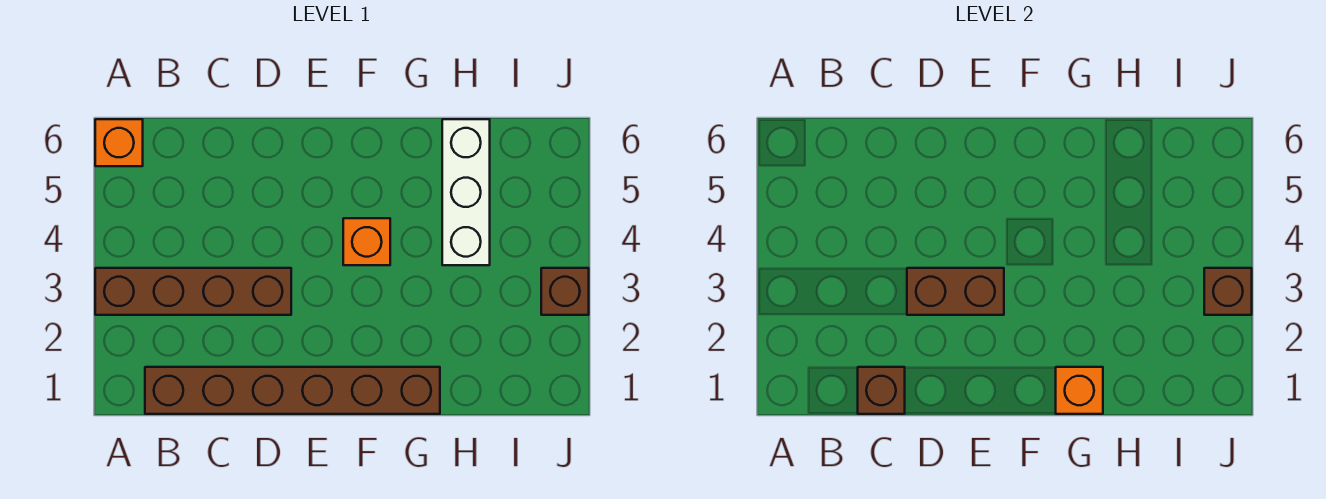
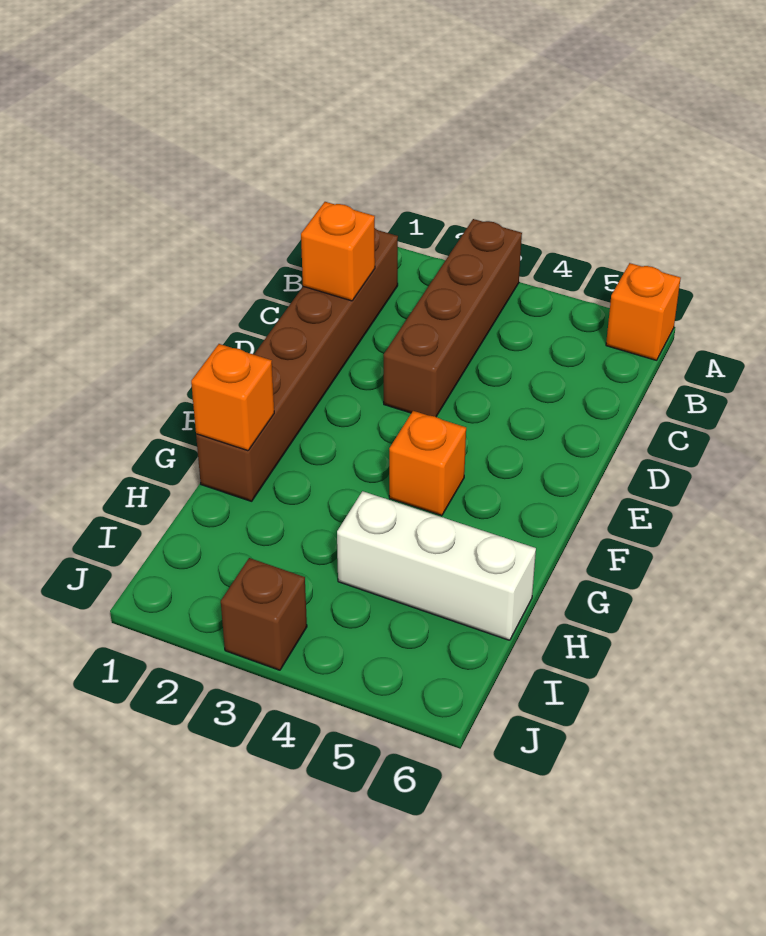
brown 1x1 brick [858,367,905,414] -> orange 1x1 brick [301,202,375,301]
brown 1x2 brick [907,268,1004,315] -> none
brown 1x1 brick [1204,268,1252,315] -> none

